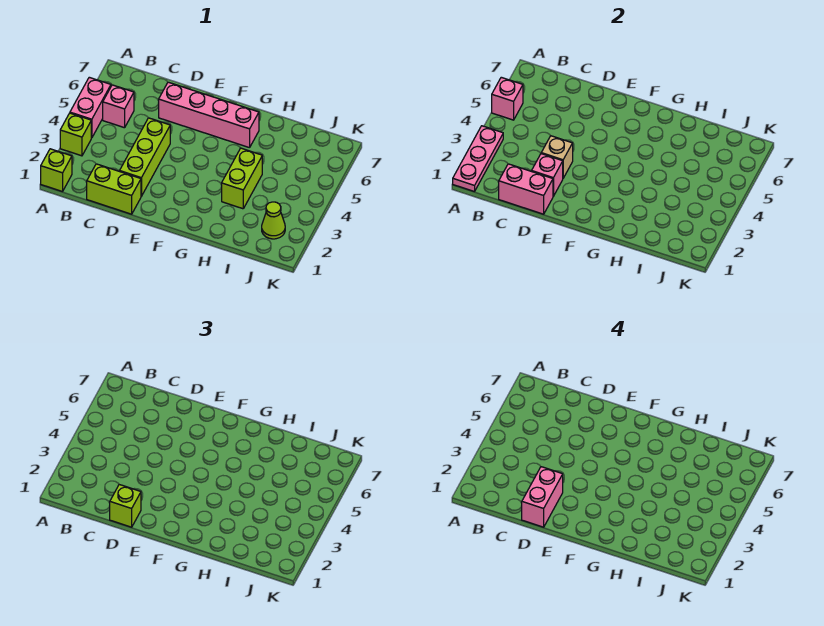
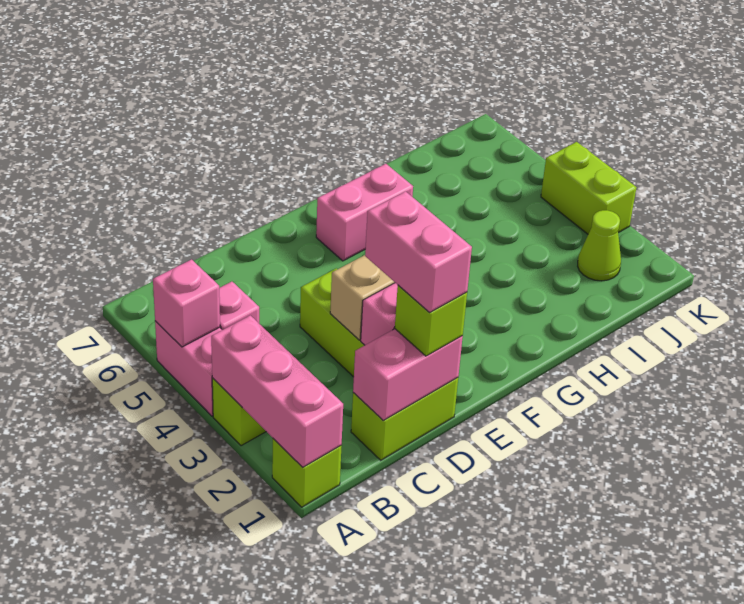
pink 1x3 plate [453,126,503,192] -> pink 1x3 brick [211,315,343,467]
pink 1x4 brick [159,82,259,148] -> pink 1x2 brick [316,164,413,261]
lime 1x2 brick [222,148,262,209] -> lime 1x2 brick moved to [541,142,637,234]

